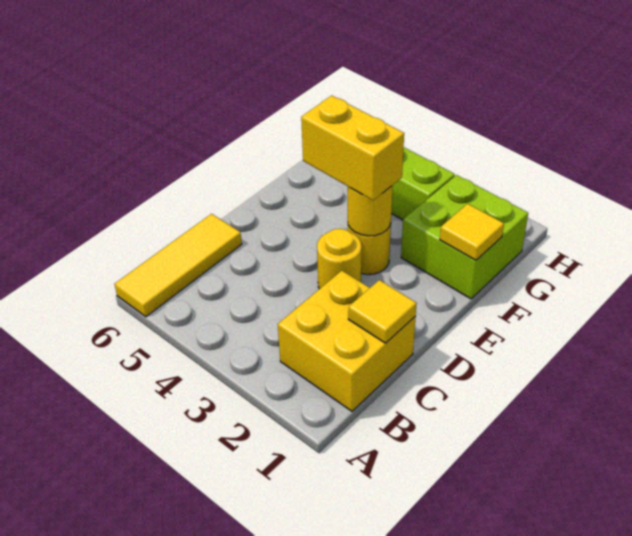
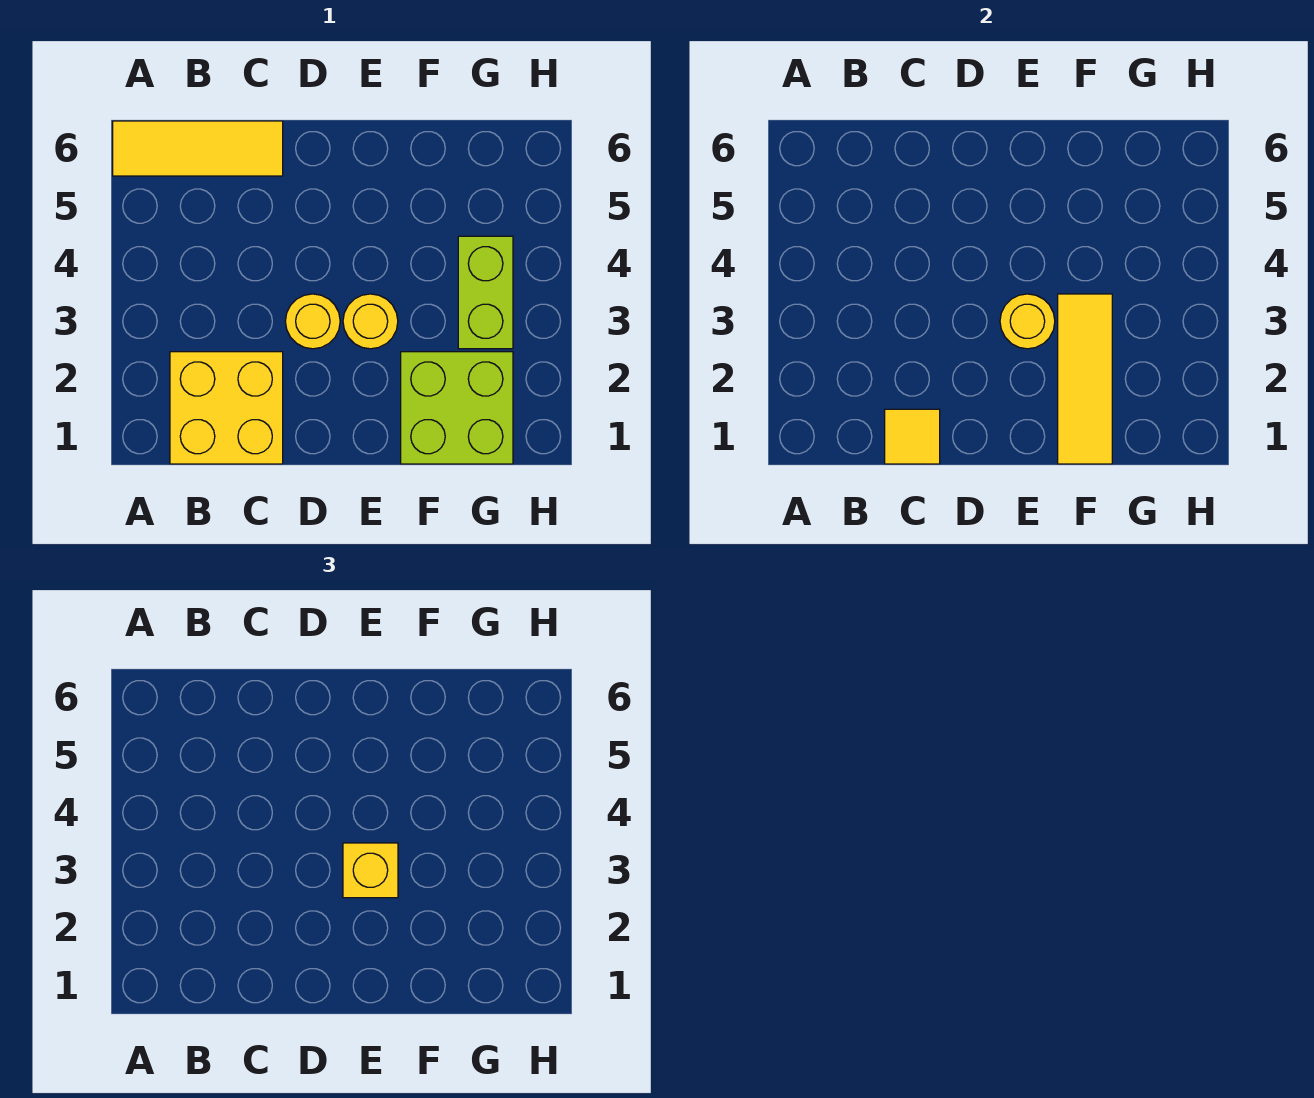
yellow 1x2 brick [301,96,404,200] -> yellow 1x1 brick [343,843,398,898]
yellow 1x1 tile [440,204,504,260] -> yellow 1x3 tile [1058,294,1112,464]

